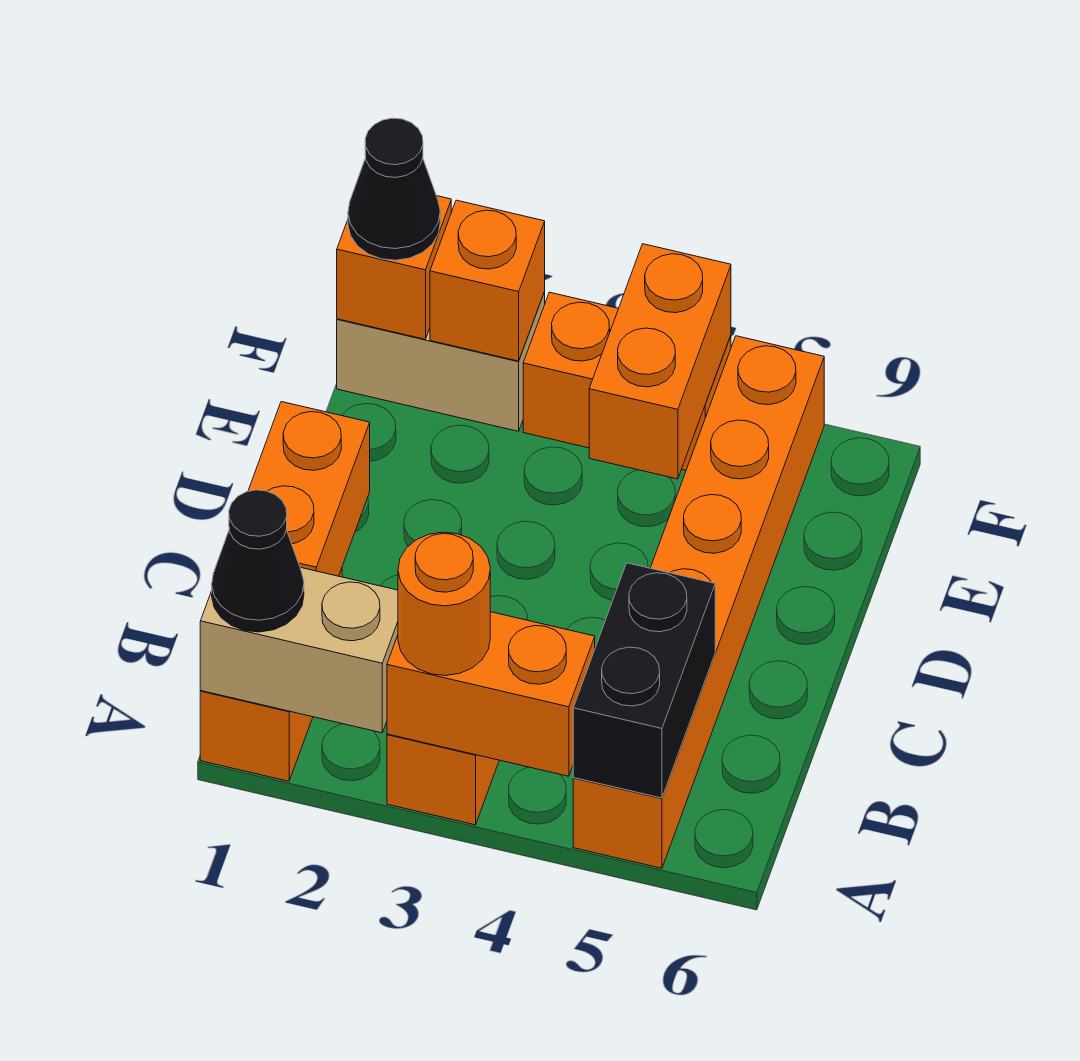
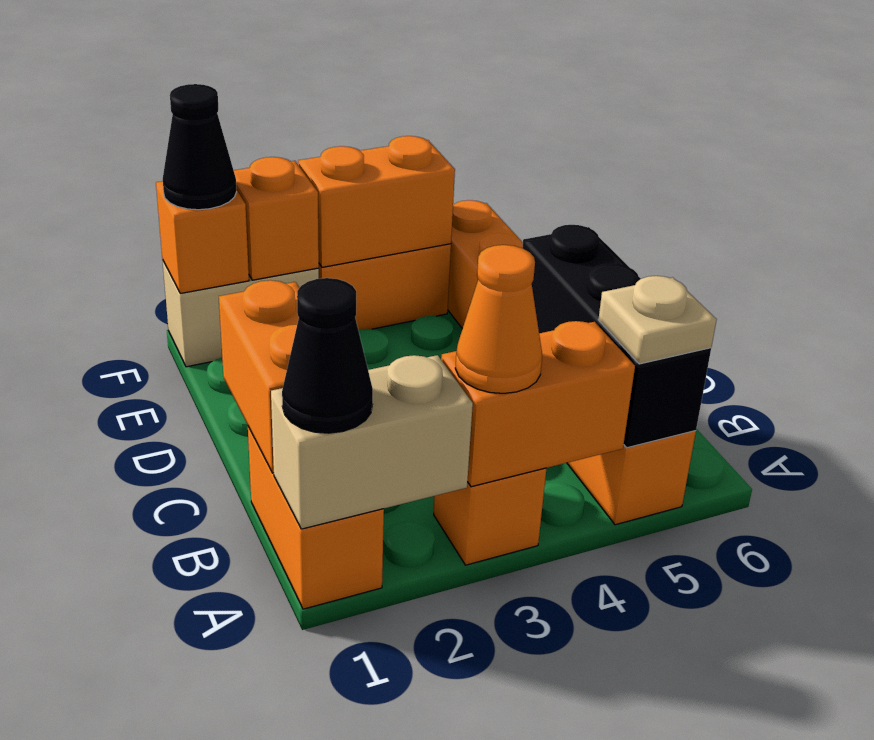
orange 1x1 round brick [398,532,490,676] -> orange 1x1 cone [455,245,542,393]
black 1x2 brick [573,563,715,798] -> black 1x3 brick [522,225,711,448]
none -> tan 1x1 plate [598,276,717,364]
orange 1x2 brick [589,244,731,479] -> orange 1x2 brick turned to [298,136,455,267]

